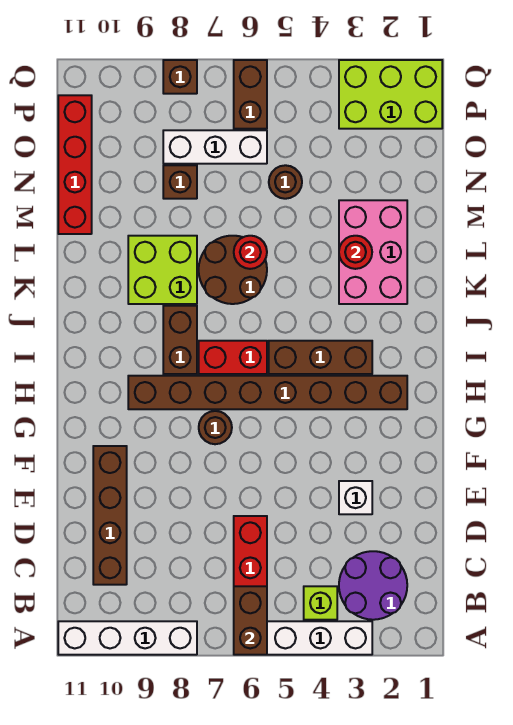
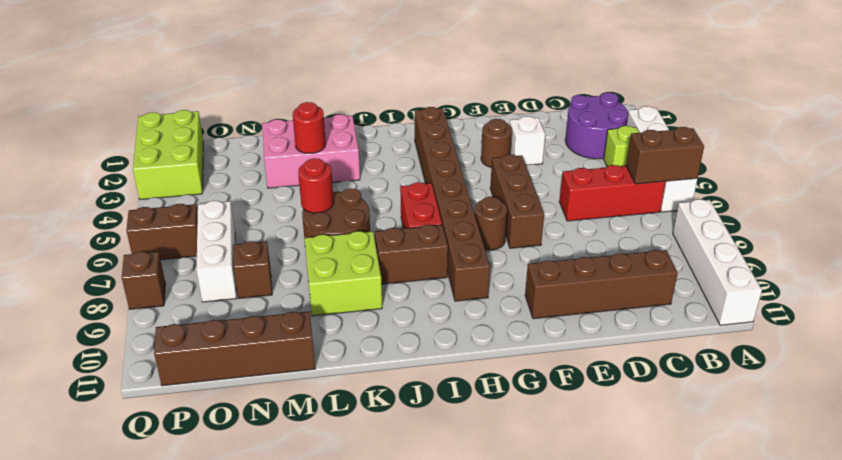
brown 1x3 brick [269,341,372,374] -> brown 1x3 brick moved to [490,155,544,248]
red 1x4 brick [58,95,92,234] -> brown 1x4 brick [154,311,315,386]
brown 1x1 round brick [269,165,302,199] -> brown 1x1 round brick moved to [481,119,512,167]

